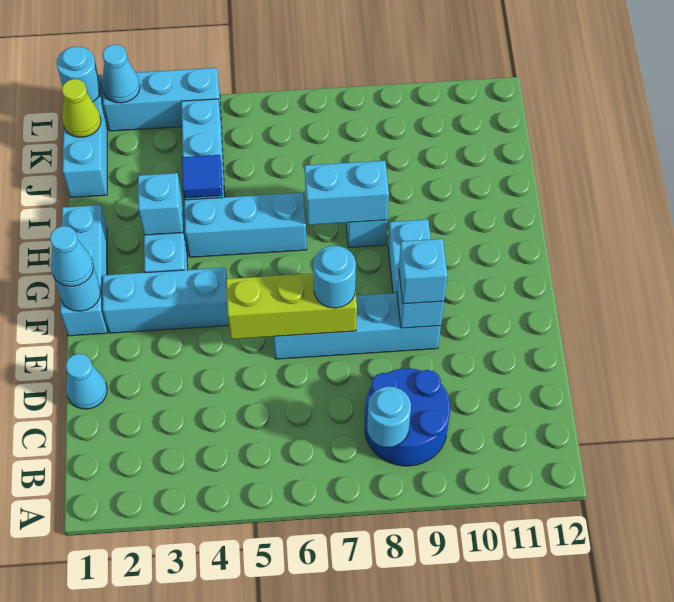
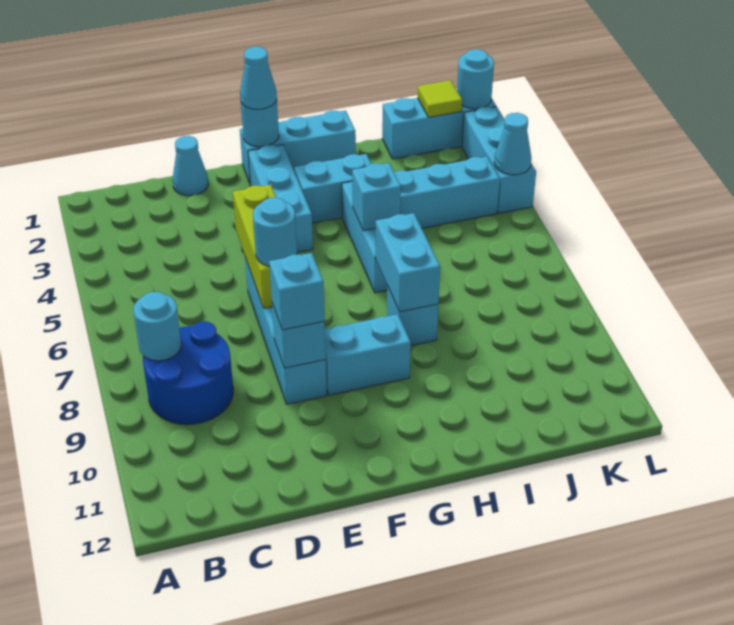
cyan 1x1 brick [138,173,183,235] -> cyan 1x1 brick moved to [352,163,401,231]
blue 1x1 tile [182,155,223,198] -> none
lime 1x1 cone [62,79,101,137] -> lime 1x1 tile [418,80,462,117]
cyan 1x1 cone [102,44,140,103] -> cyan 1x1 cone moved to [494,113,532,175]

